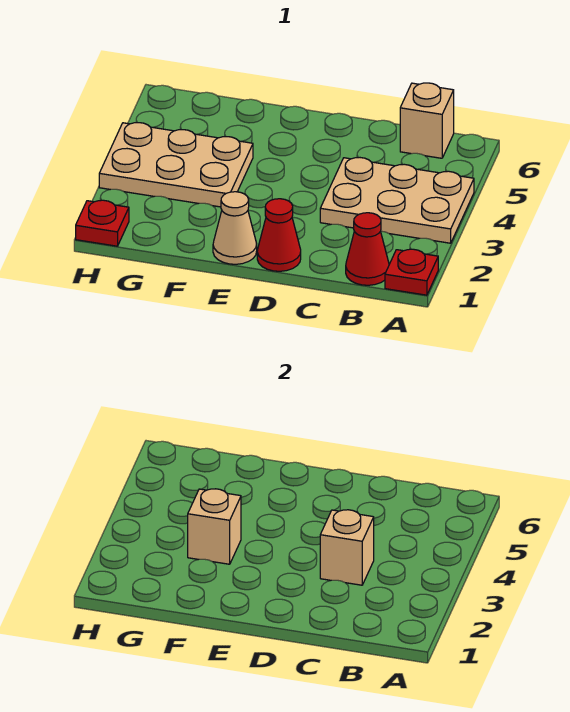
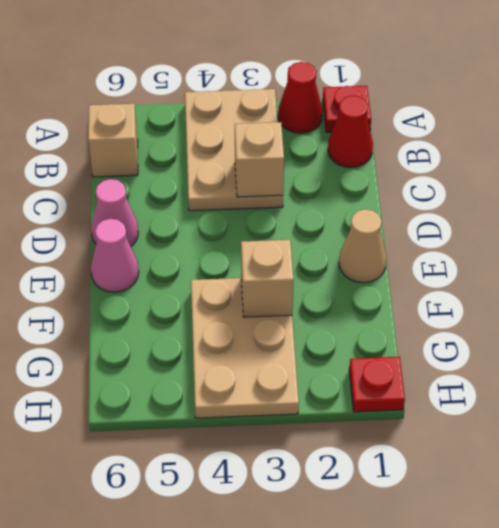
red 1x1 cone [257,199,301,271] -> red 1x1 cone moved to [278,62,322,133]
none -> pink 1x1 cone [91,179,138,246]
none -> pink 1x1 cone [91,219,139,292]

